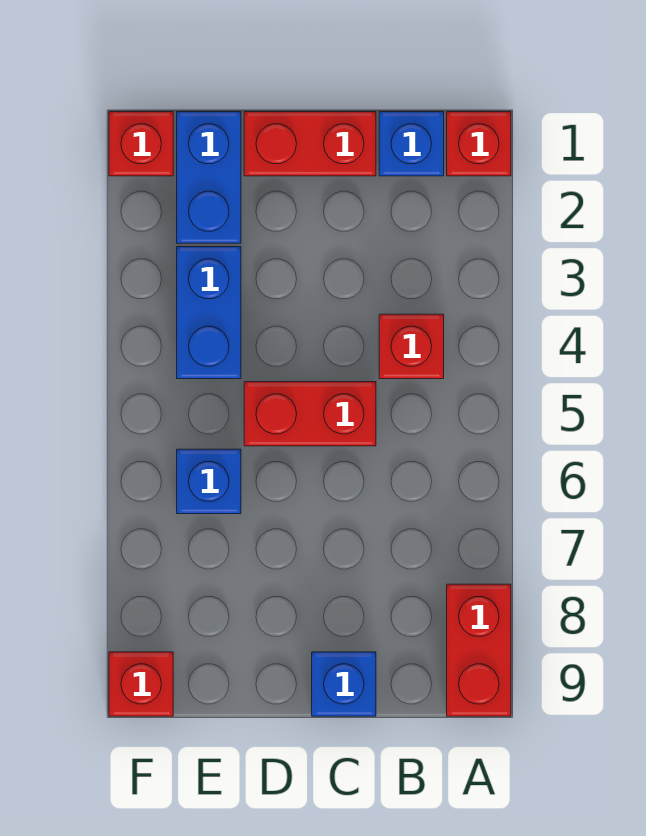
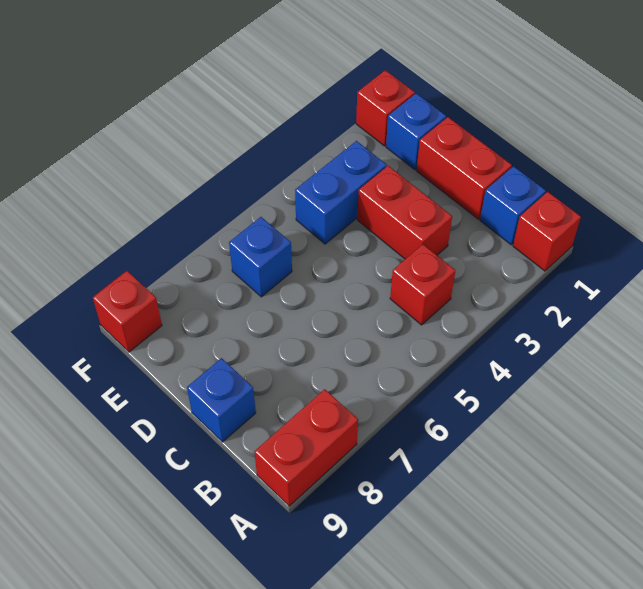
red 1x2 brick [244,382,376,446] -> red 1x2 brick moved to [357,166,452,259]
blue 1x2 brick [177,112,241,243] -> blue 1x1 brick [386,93,446,170]

